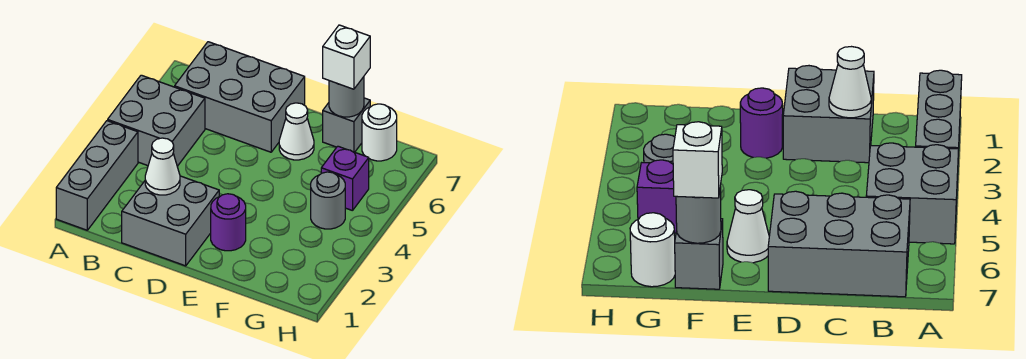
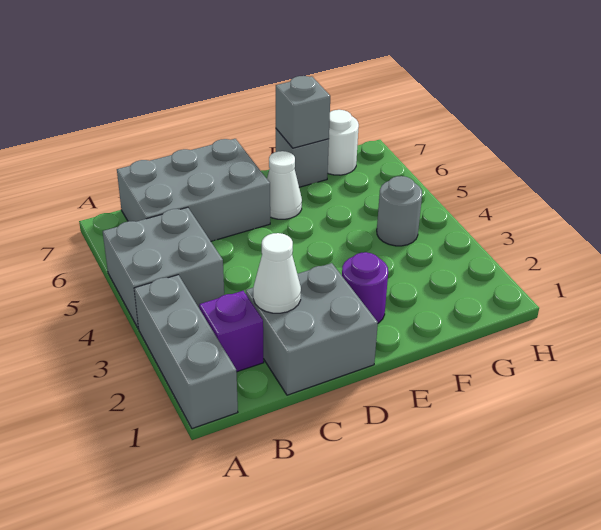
grey 1x1 round brick [329,77,364,117] -> grey 1x1 brick [276,76,330,148]
white 1x1 brick [323,25,370,89] -> none
purple 1x1 brick [321,146,369,211] -> purple 1x1 brick moved to [199,291,264,372]

